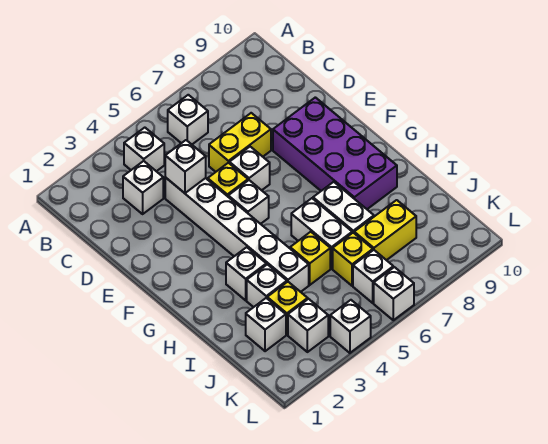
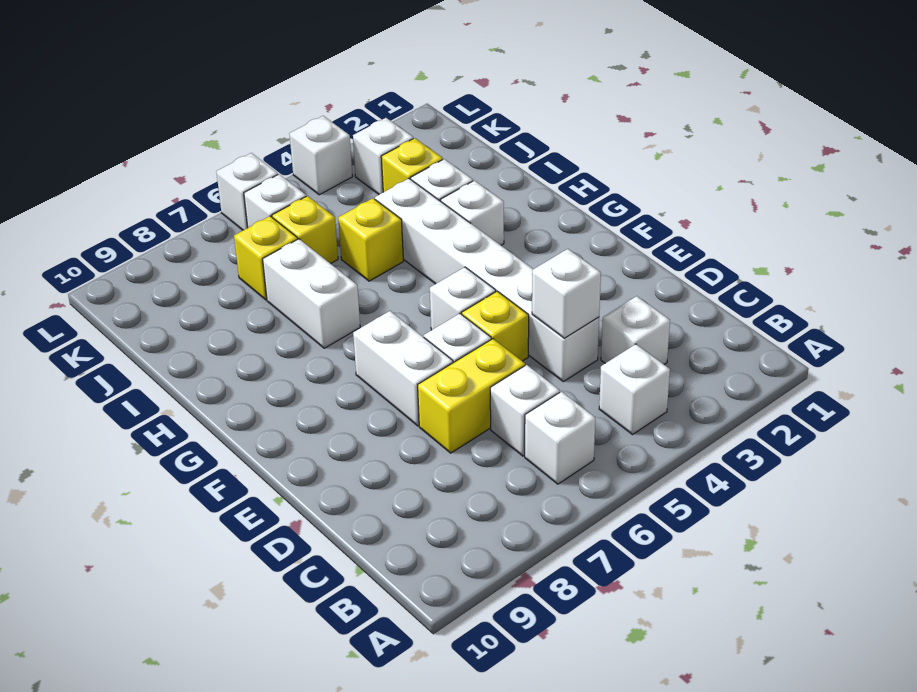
purple 2x4 brick [273,97,397,209] -> none
white 1x2 brick [291,198,352,269] -> white 1x2 brick moved to [353,311,453,426]
white 1x1 brick [246,298,286,351] -> white 1x1 brick moved to [490,365,560,456]
yellow 1x2 brick [354,200,416,260] -> yellow 1x1 brick [234,216,298,300]

